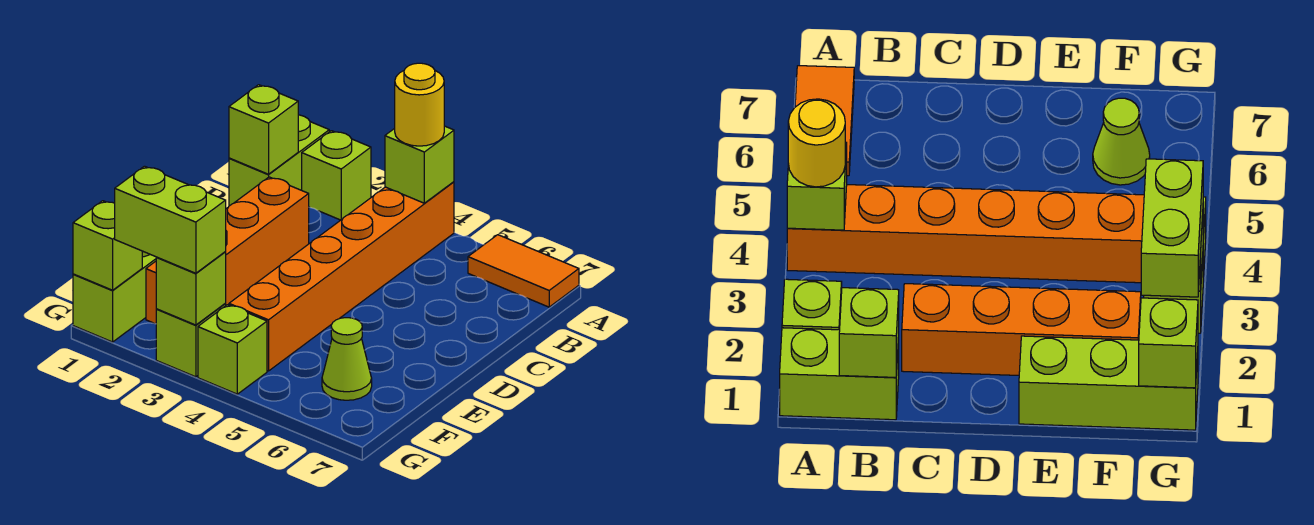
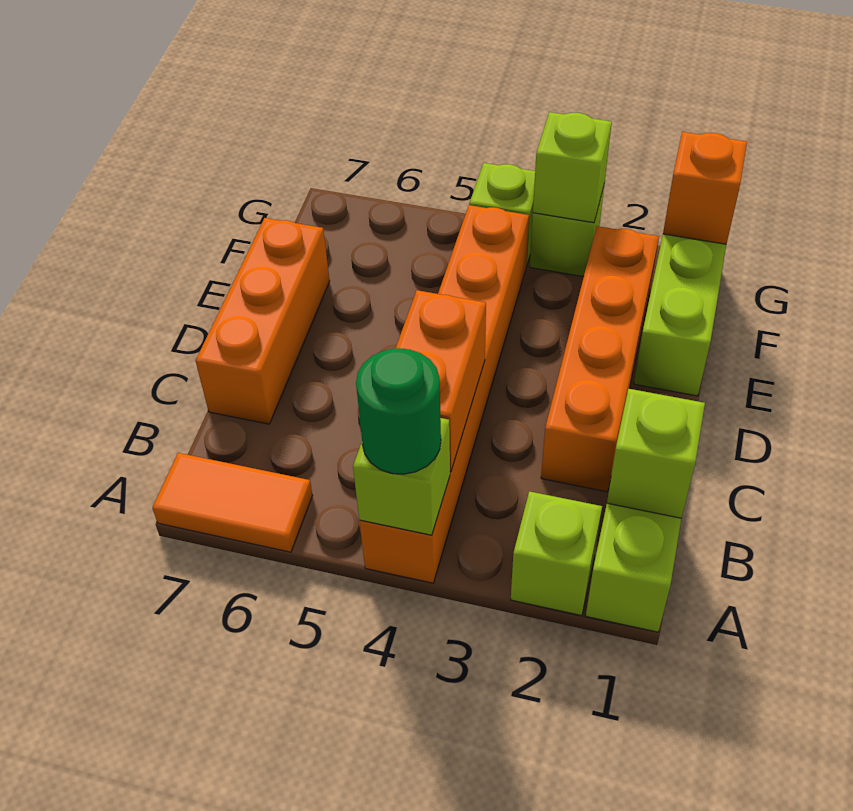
yellow 1x1 round brick [395,63,444,146] -> green 1x1 round brick [356,348,441,474]
none -> orange 1x2 brick [396,290,486,472]
none -> orange 1x3 brick [196,218,330,424]
lime 1x1 cone [322,318,372,400] -> none
lime 1x1 brick [73,201,142,290] -> orange 1x1 brick [663,132,747,244]
lime 1x2 brick [115,166,226,273] -> none

